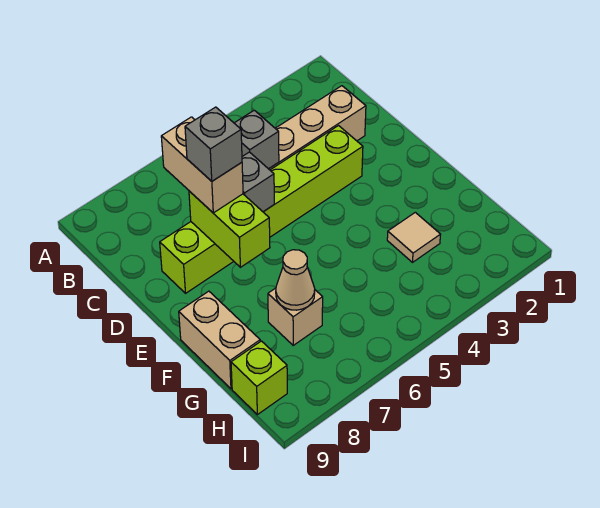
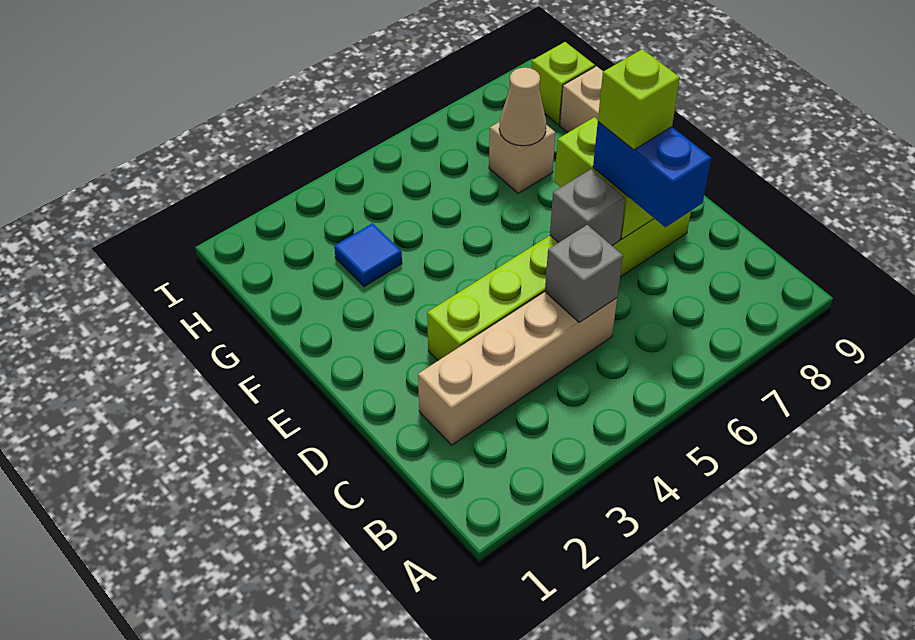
tan 1x2 brick [161,117,243,213] -> blue 1x2 brick [593,122,711,227]
grey 1x1 brick [185,107,242,181] -> lime 1x1 brick [598,49,680,150]
tan 1x1 tile [387,212,441,262] -> blue 1x1 tile [334,223,402,286]

